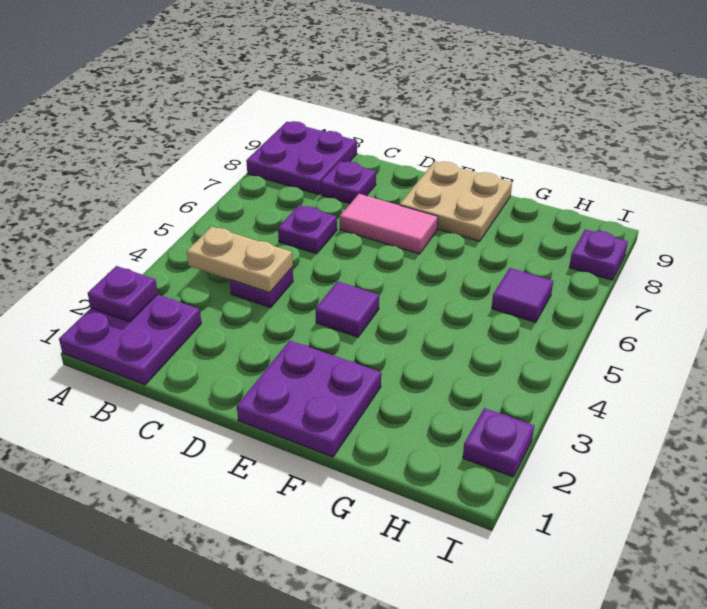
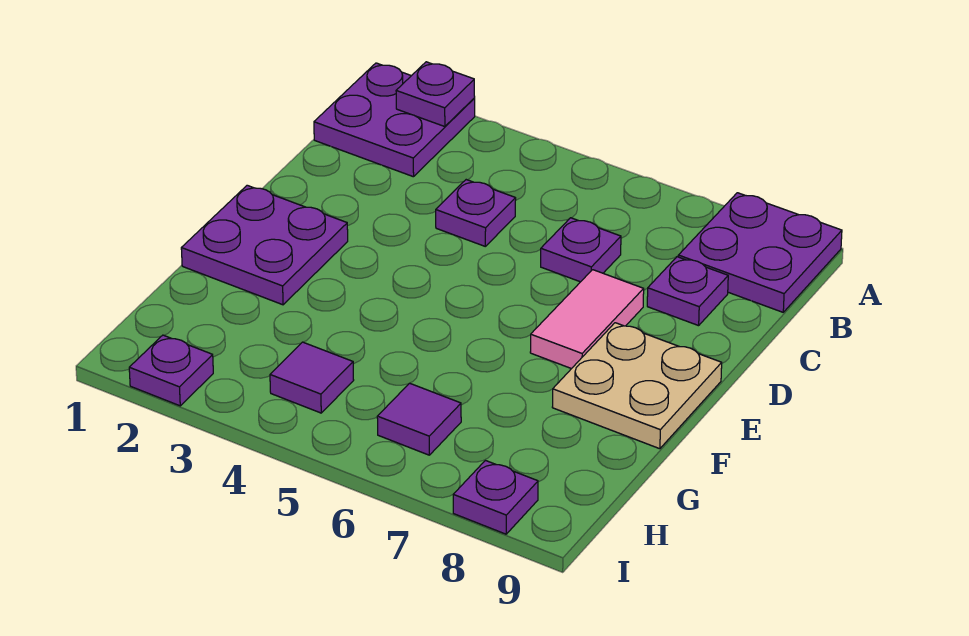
tan 1x2 plate [187,226,293,293] -> none
purple 1x1 tile [315,281,379,337] -> purple 1x1 tile moved to [270,342,354,413]

